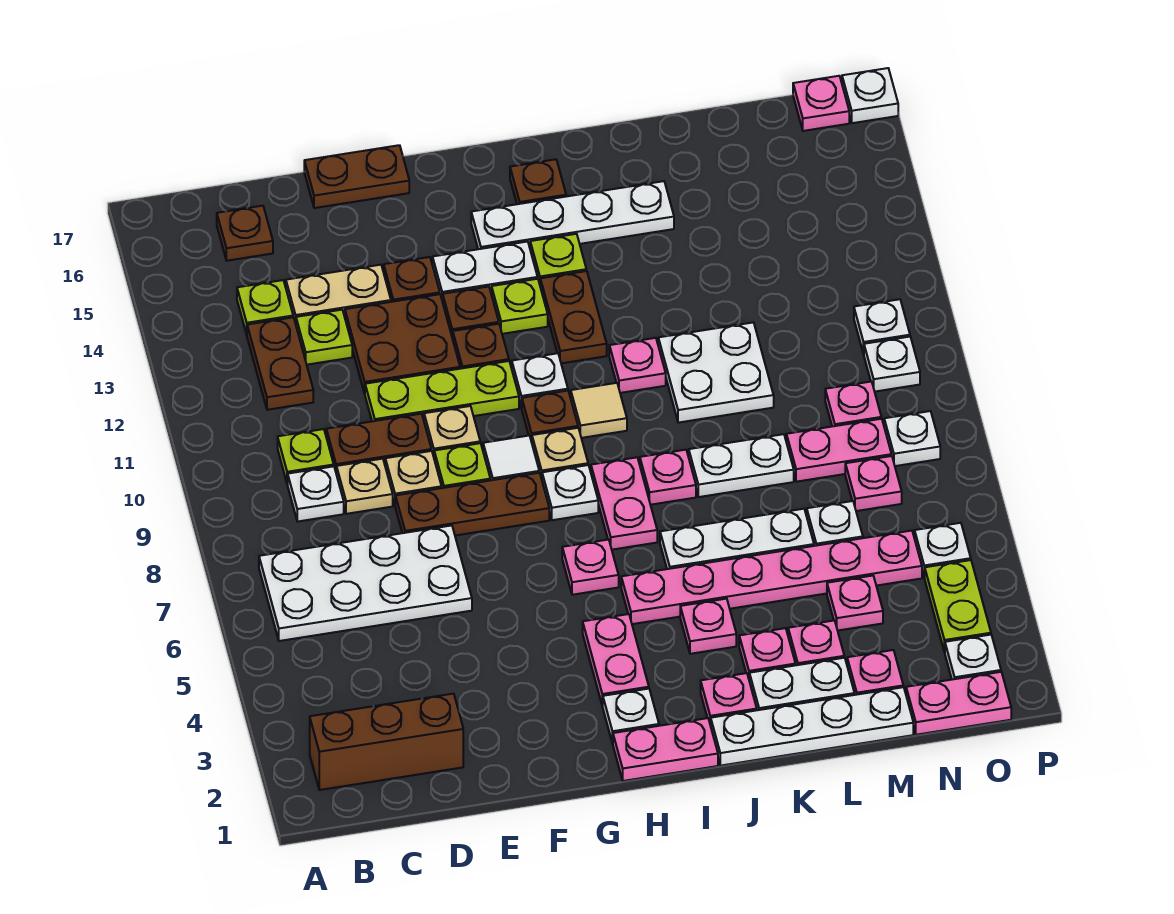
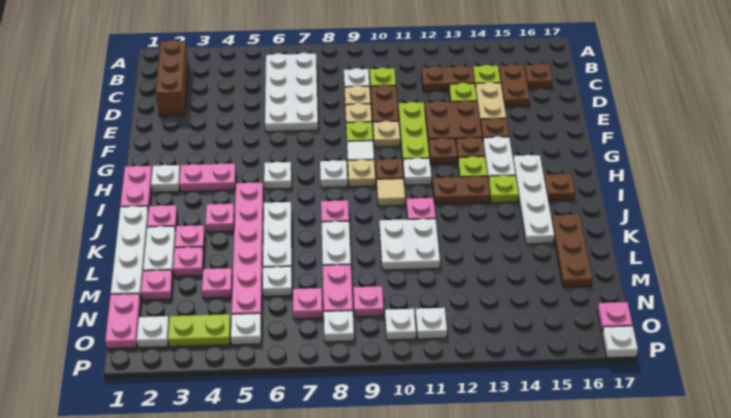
brown 1x3 plate [395,473,549,536] -> brown 1x3 plate moved to [552,214,592,287]
brown 1x2 plate [304,145,409,208] -> brown 1x2 plate moved to [499,64,530,107]
pink 1x1 plate [562,540,619,595] -> white 1x1 plate [264,162,291,189]
pink 1x2 plate [591,457,657,550] -> none

